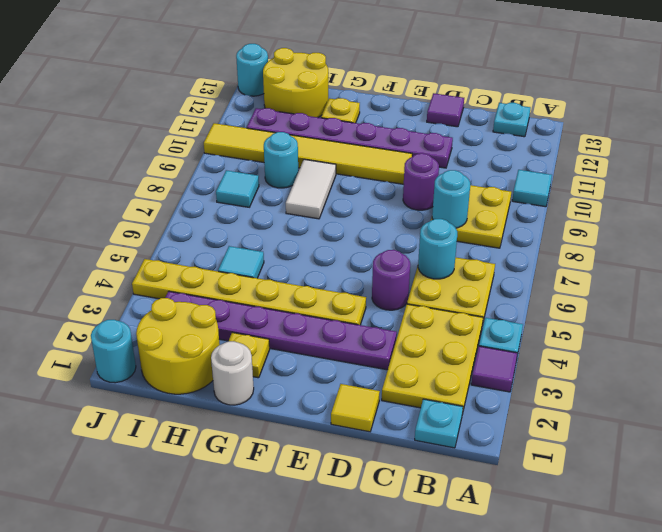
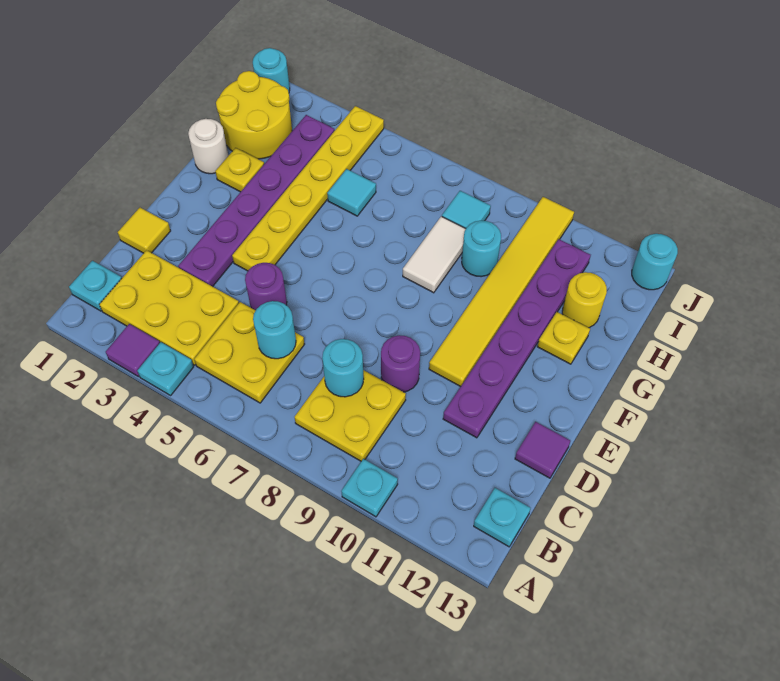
cyan 1x1 tile [512,170,552,207] -> cyan 1x1 plate [341,459,398,517]
white 1x2 tile [286,159,336,219] -> white 1x2 tile turned to [403,216,466,293]
yellow 2x2 round brick [263,48,328,118] -> yellow 1x1 round brick [562,272,607,328]

